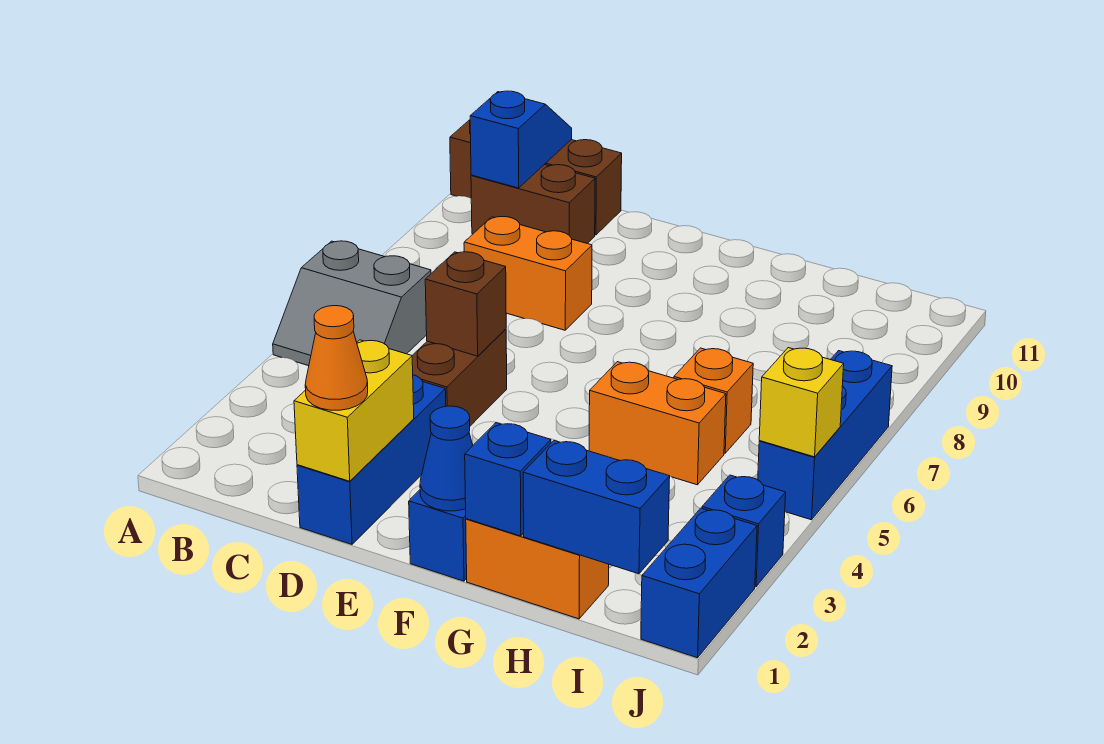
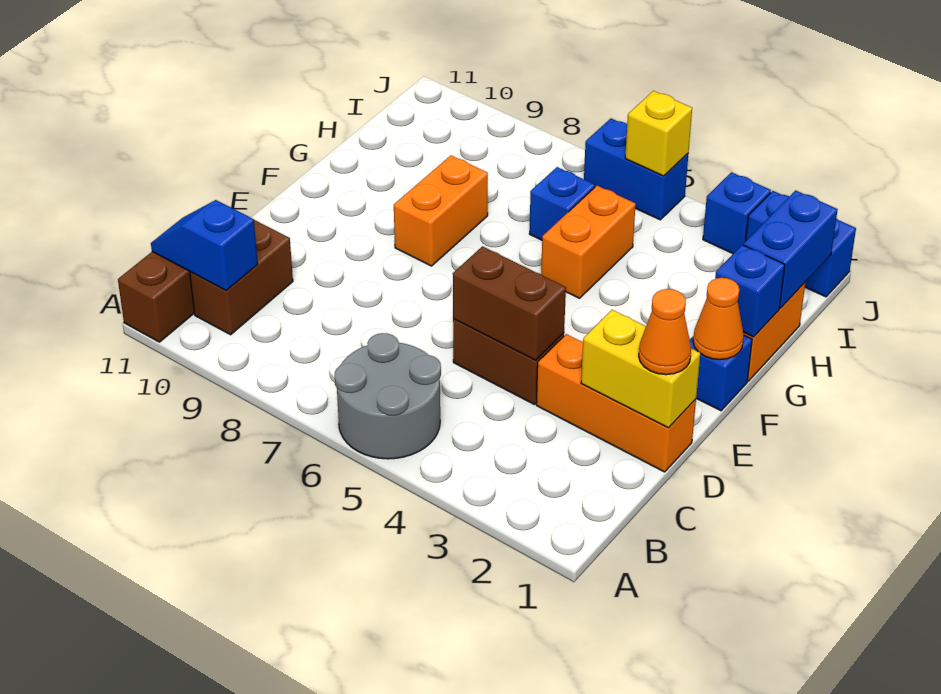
grey 2x2 slope [273,241,431,366] -> grey 2x2 round brick [335,333,441,459]
orange 1x2 brick [464,217,592,330] -> orange 1x2 brick moved to [394,155,488,266]
blue 1x3 brick [297,375,446,544] -> orange 1x3 brick [536,334,696,472]
brown 1x1 brick [425,252,506,356] -> brown 1x2 brick [453,246,566,360]
blue 1x1 cone [420,406,473,511] -> orange 1x1 cone [693,278,744,360]
orange 1x1 brick [674,348,753,453] -> blue 1x1 brick [529,167,595,240]
blue 1x3 brick [758,351,892,520] -> blue 1x2 brick [584,118,689,220]

